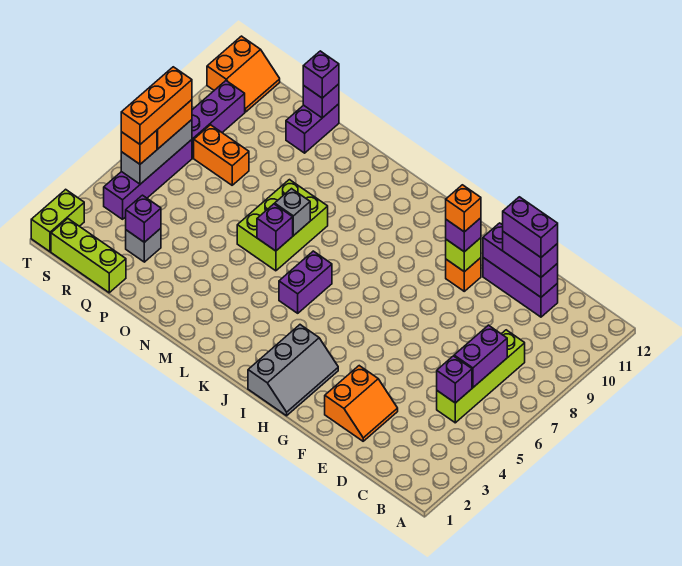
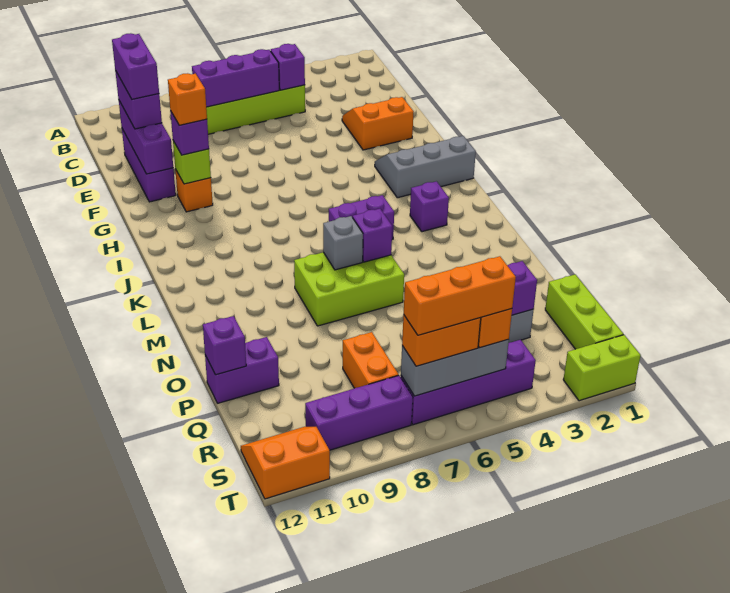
purple 1x2 brick [454,325,507,387] -> purple 1x3 brick [192,49,279,107]
purple 1x1 brick [303,51,339,98] -> purple 1x1 brick moved to [410,181,449,232]

